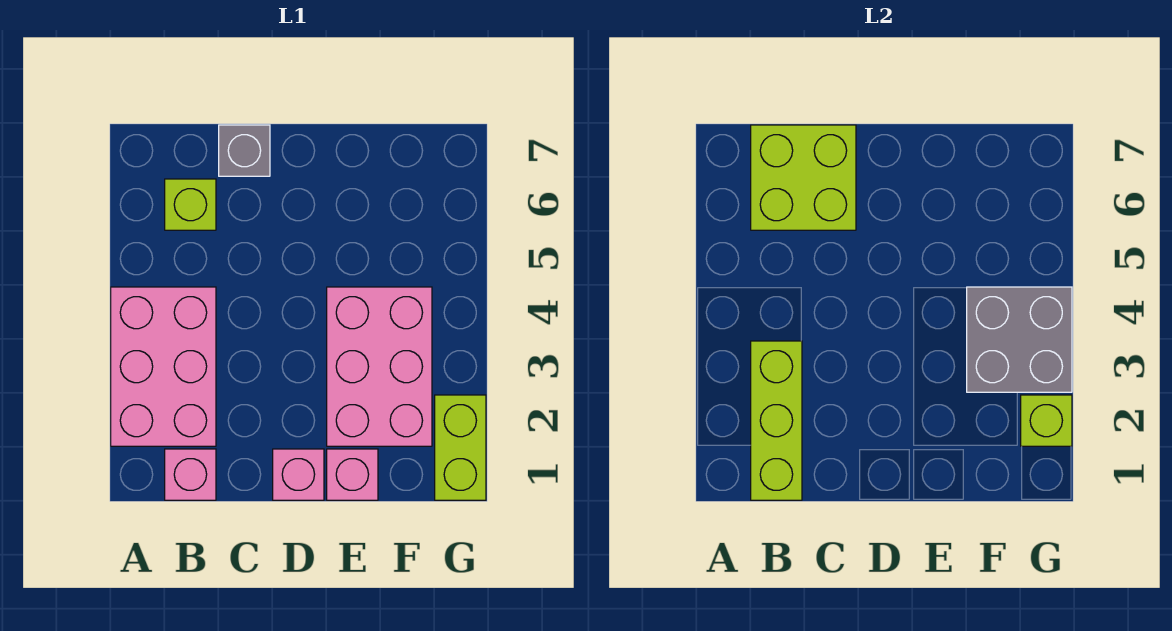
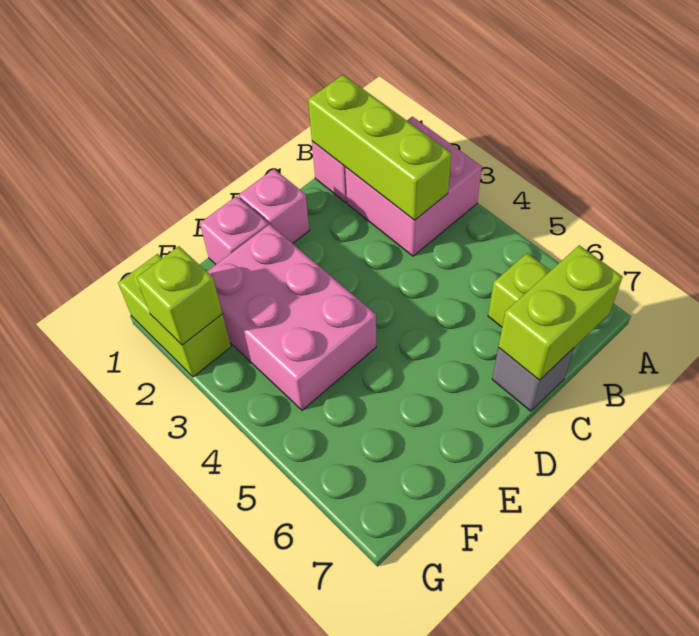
pink 2x3 brick [111,287,216,446] -> pink 2x2 brick [345,117,482,256]
lime 2x2 brick [751,125,856,230] -> lime 1x2 brick [498,245,623,380]
grey 2x2 brick [967,287,1072,392] -> none

